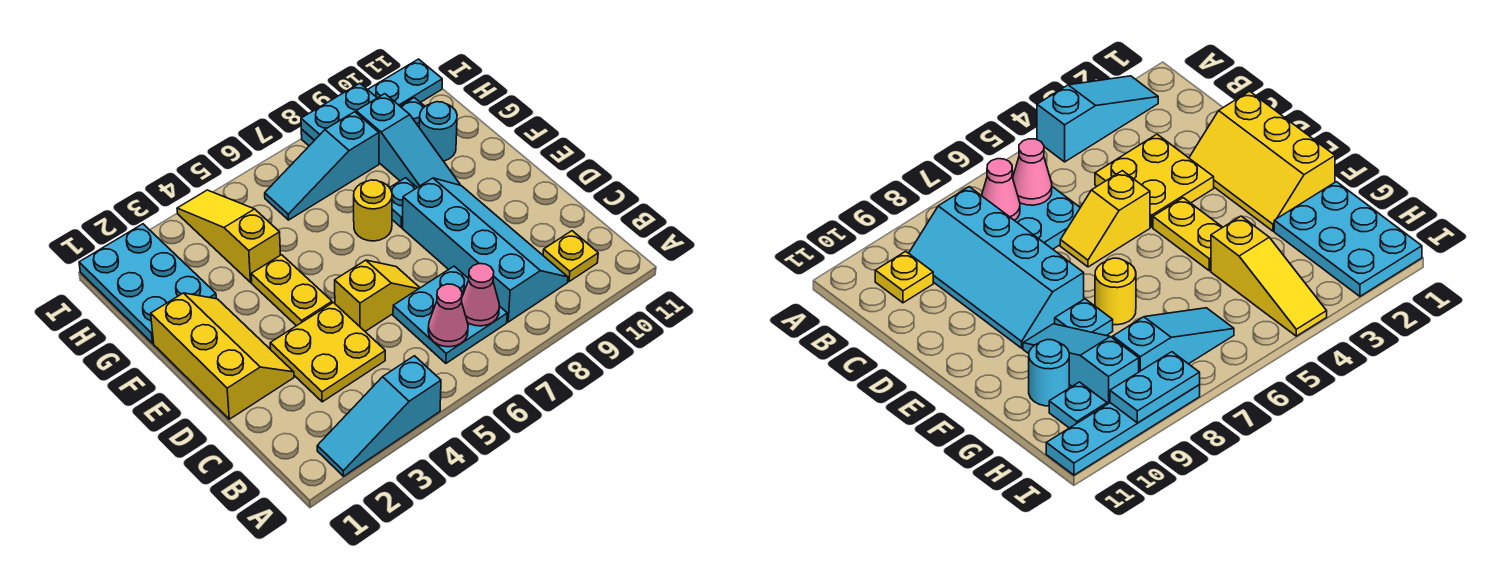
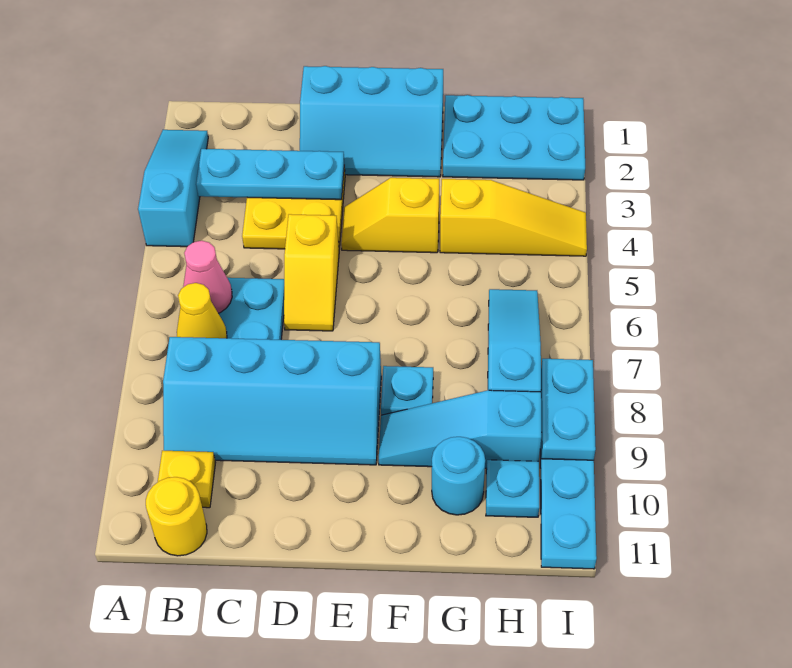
none -> cyan 1x3 plate [196,149,344,200]
pink 1x1 cone [461,264,499,326] -> yellow 1x1 cone [177,283,227,338]
yellow 2x3 slope [151,293,294,419] -> cyan 2x3 slope [300,66,443,177]
yellow 1x2 plate [251,255,332,326] -> yellow 1x2 slope [341,178,439,253]
yellow 1x1 round brick [354,180,392,241] -> yellow 1x1 round brick moved to [146,477,207,556]

